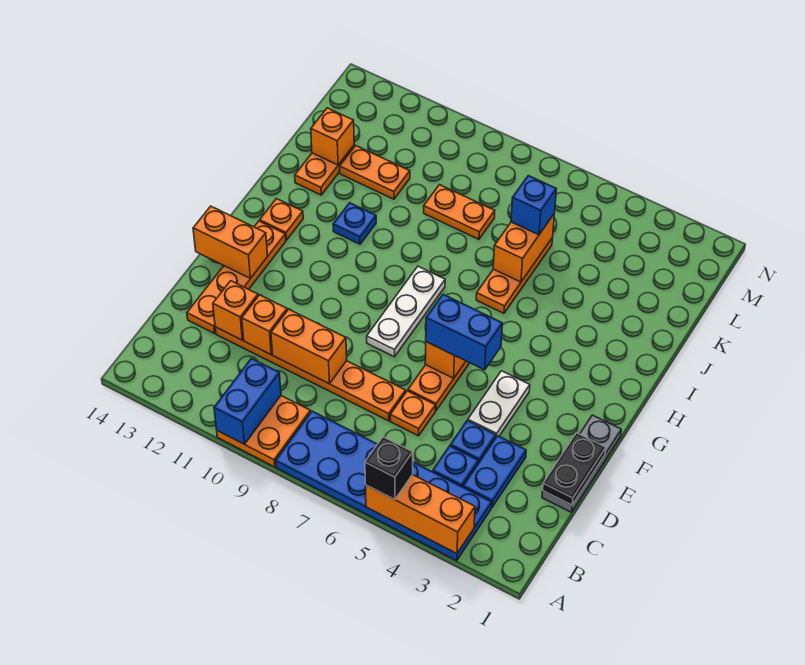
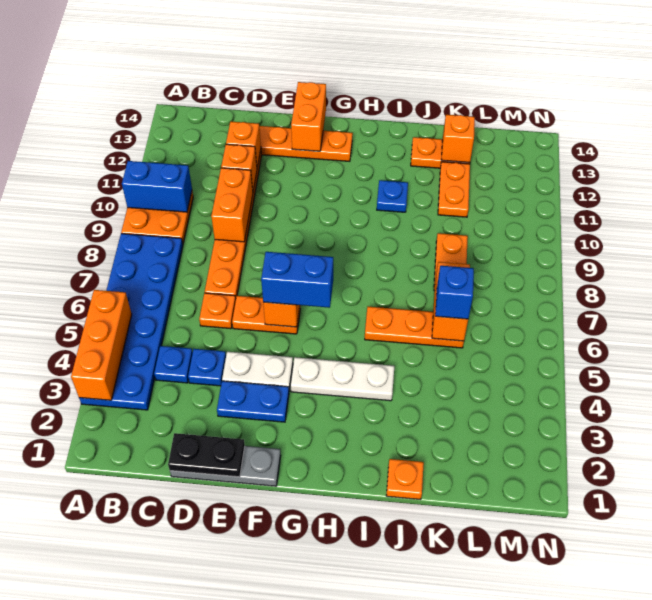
black 1x1 brick [365,437,413,500] -> none
blue 1x2 plate [463,436,526,507] -> blue 1x2 plate moved to [217,381,289,422]
blue 1x2 brick [426,294,502,370] -> blue 1x2 brick turned to [261,252,333,308]
white 1x3 plate [367,266,445,357] -> white 1x3 plate moved to [291,357,394,401]
orange 1x1 plate [260,199,303,240] -> orange 1x1 plate moved to [386,459,424,500]
orange 1x2 brick [493,215,554,282] -> orange 1x2 brick turned to [432,262,470,341]

